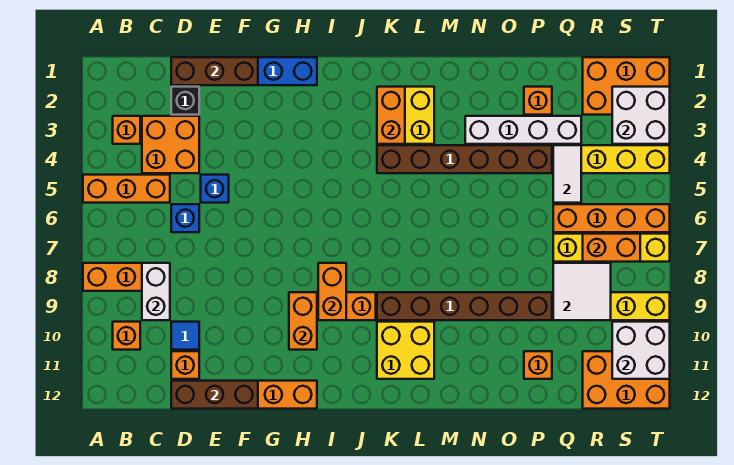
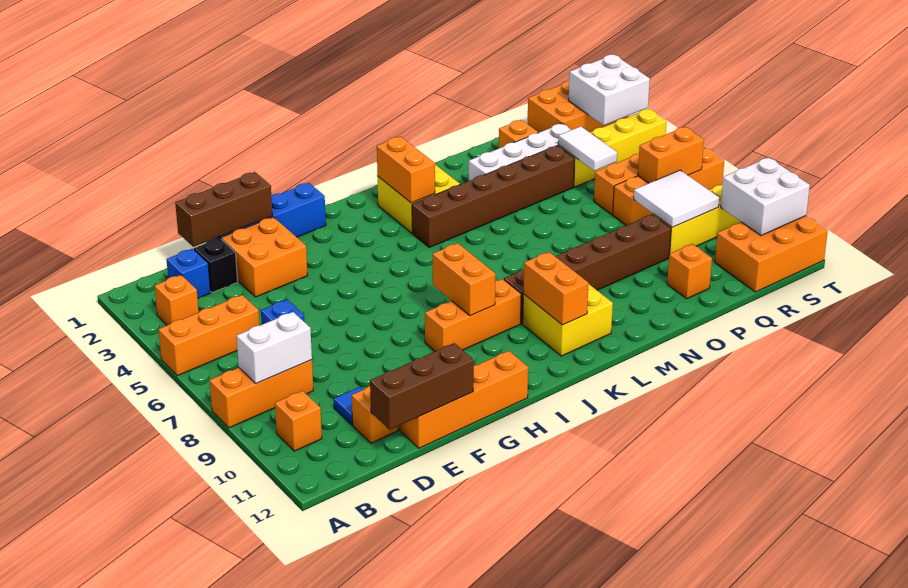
orange 2x2 brick [142,116,199,173] -> orange 2x2 brick moved to [221,217,308,297]
white 1x2 brick [142,263,170,320] -> white 1x2 brick turned to [236,312,312,383]
blue 1x1 brick [201,175,229,203] -> blue 1x1 brick moved to [166,249,210,298]
orange 1x2 brick [289,292,317,350] -> orange 1x2 brick moved to [523,252,588,325]
yellow 1x4 brick [553,234,670,262] -> orange 1x4 brick [613,147,724,225]

